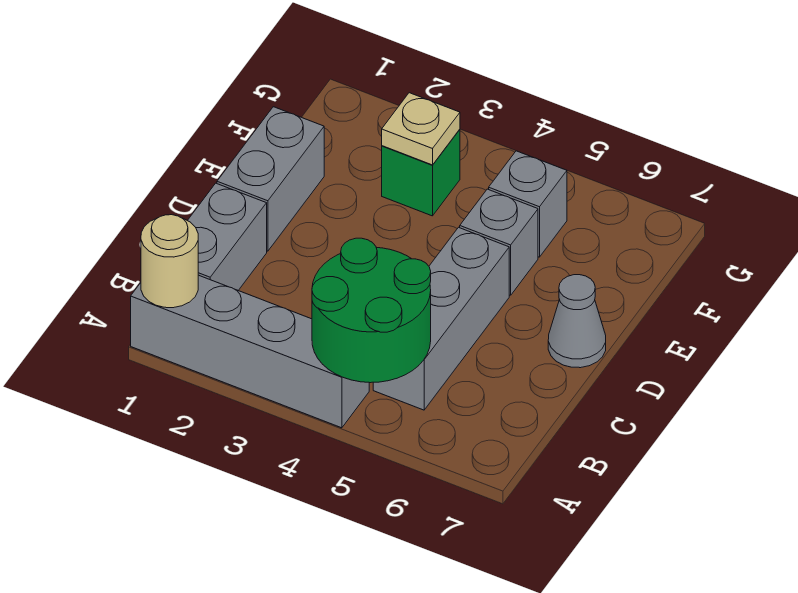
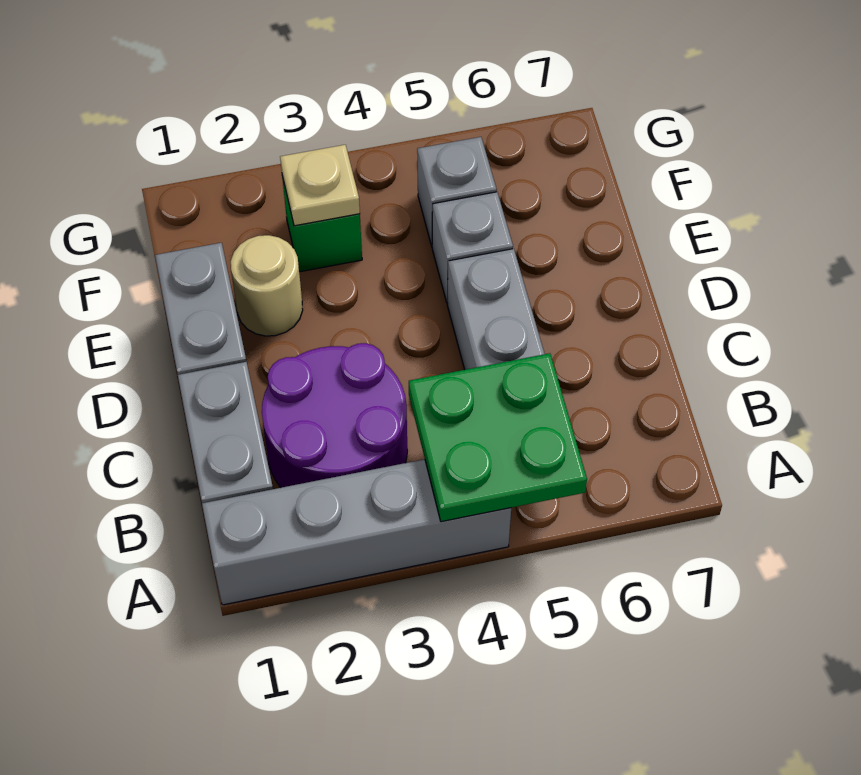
tan 1x1 round brick [141,215,198,308] -> tan 1x1 round brick moved to [231,235,303,336]
green 2x2 round brick [312,238,431,383] -> green 2x2 plate [409,353,587,522]
none -> purple 2x2 round brick [262,343,407,488]
grey 1x1 cone [548,275,606,368] -> none

